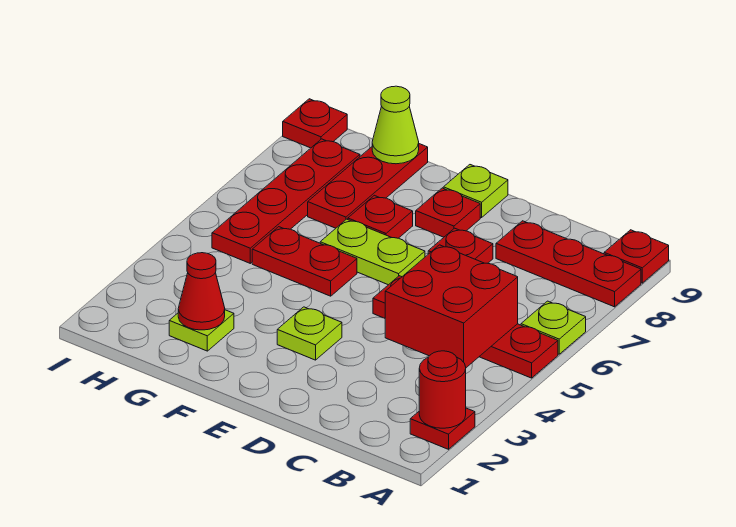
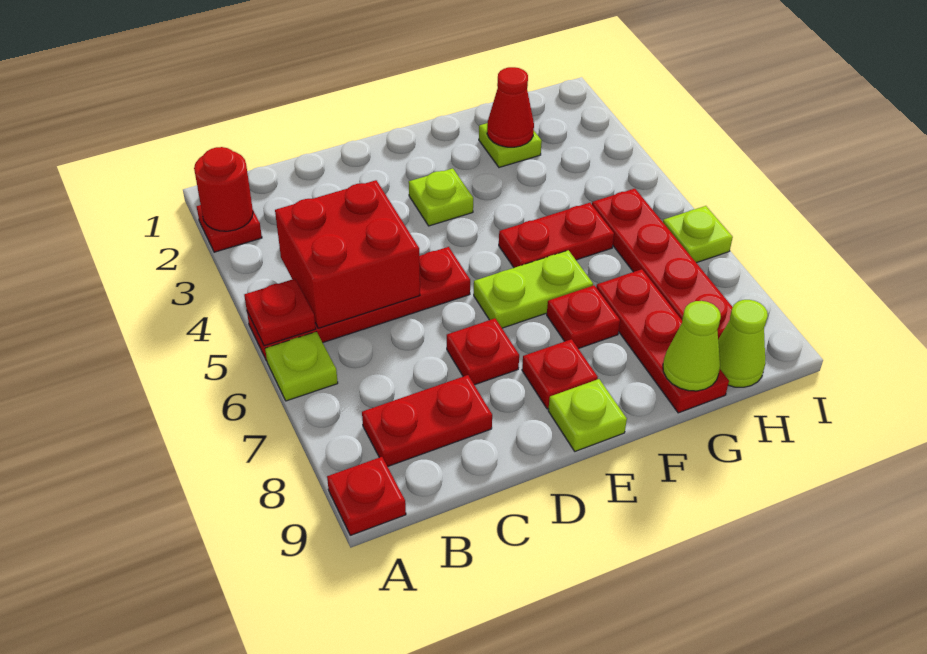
red 1x3 plate [496,221,641,307] -> red 1x2 plate [362,375,492,467]
none -> lime 1x1 cone [718,300,768,387]
none -> lime 1x1 plate [663,206,733,263]
red 1x1 plate [283,99,347,148] -> red 1x1 plate moved to [244,279,316,346]

